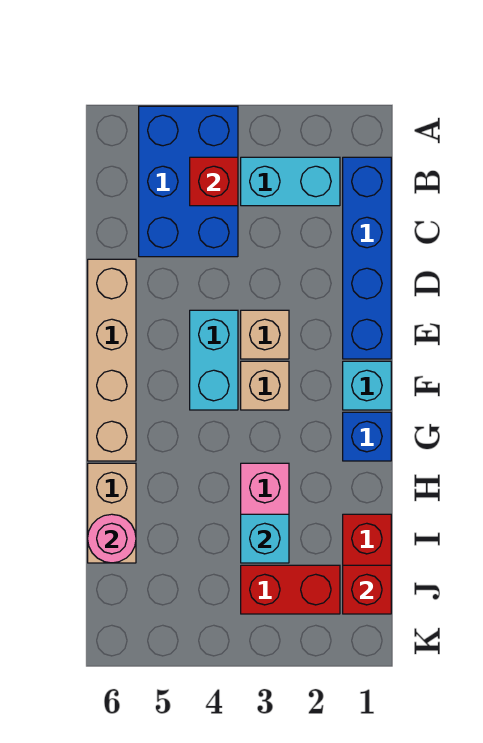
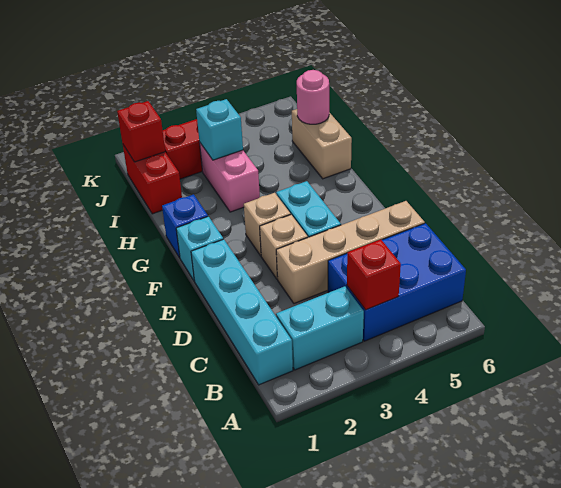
blue 2x3 brick [139,106,238,257] -> blue 2x3 brick turned to [328,223,466,341]
blue 1x4 brick [343,157,391,359] -> cyan 1x4 brick [191,239,293,385]
tan 1x4 brick [88,259,136,461] -> tan 1x4 brick turned to [276,201,425,303]

